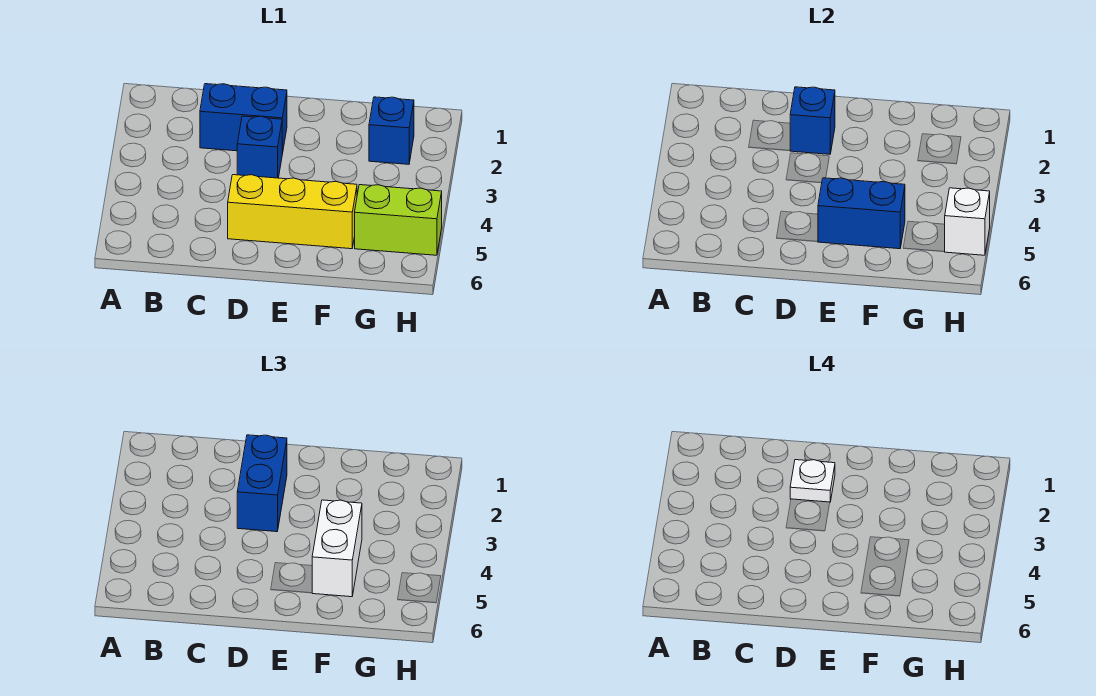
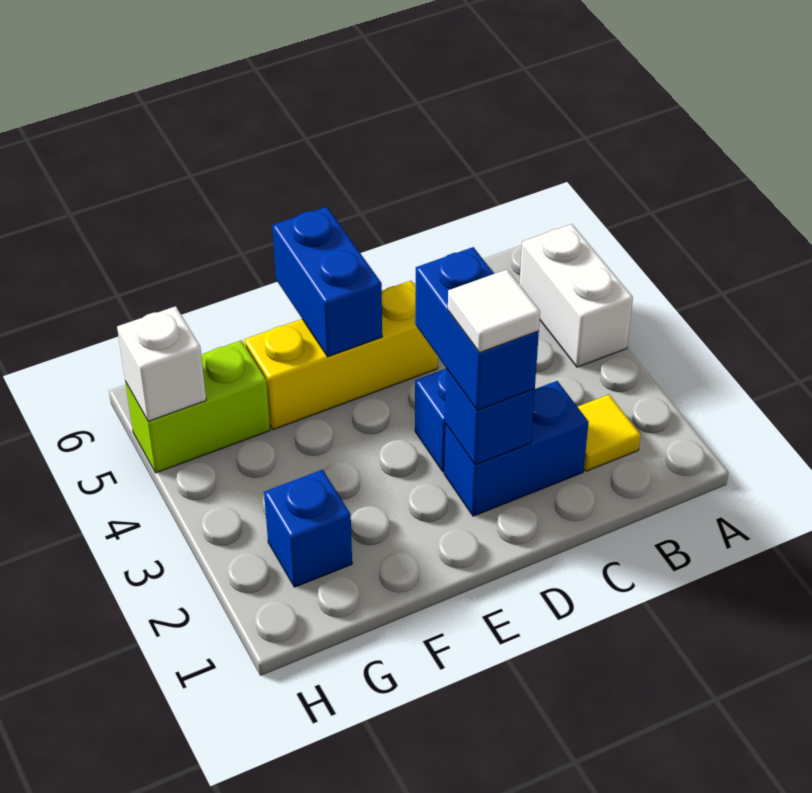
none -> yellow 1x1 tile [578,395,640,471]
white 1x1 plate [790,460,835,502] -> white 1x1 tile [448,270,540,353]
blue 1x2 brick [818,178,905,249] -> blue 1x2 brick turned to [272,207,382,357]
white 1x2 brick [312,500,362,597] -> white 1x2 brick moved to [519,224,633,367]

